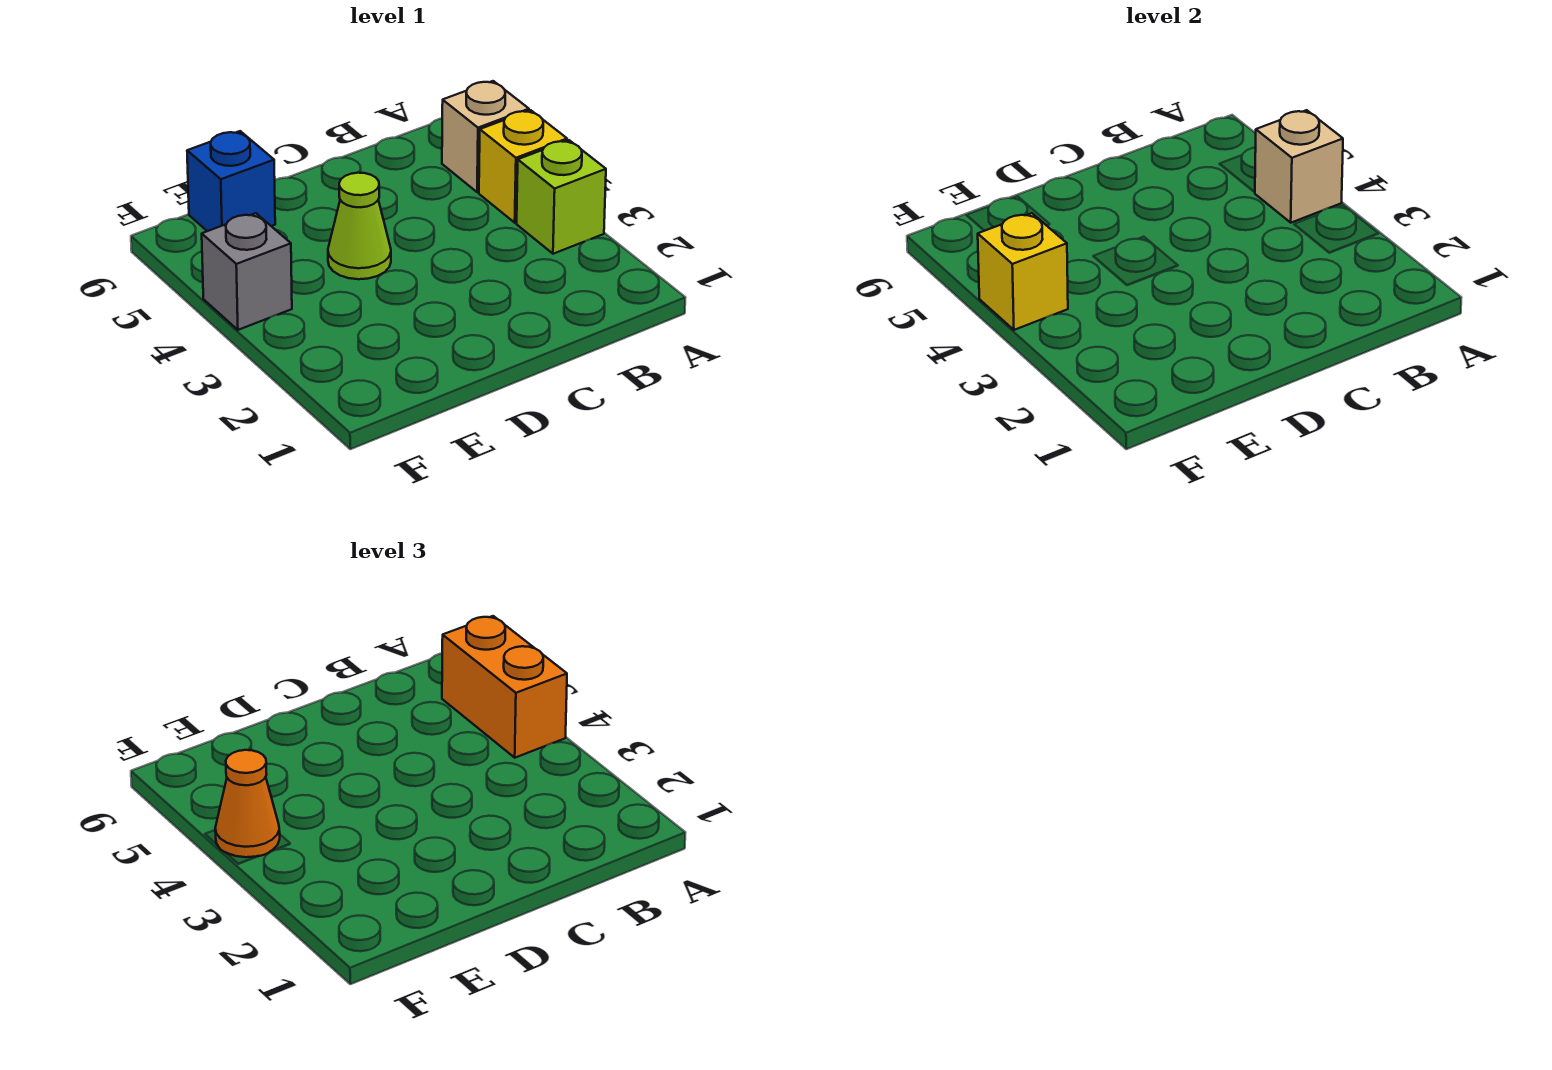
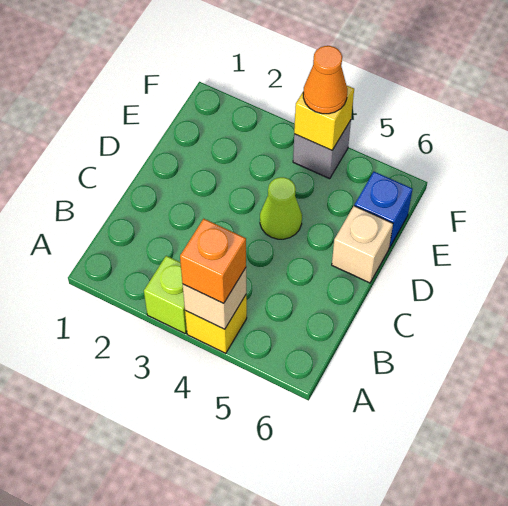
orange 1x2 brick [442,616,567,758] -> orange 1x1 brick [180,219,246,303]
tan 1x1 brick [442,81,529,192] -> tan 1x1 brick moved to [332,206,393,283]

